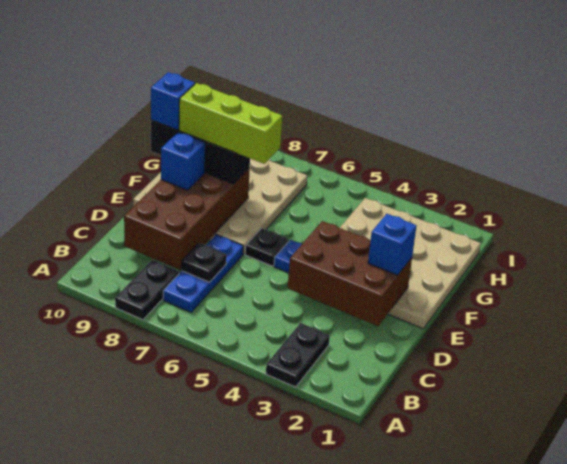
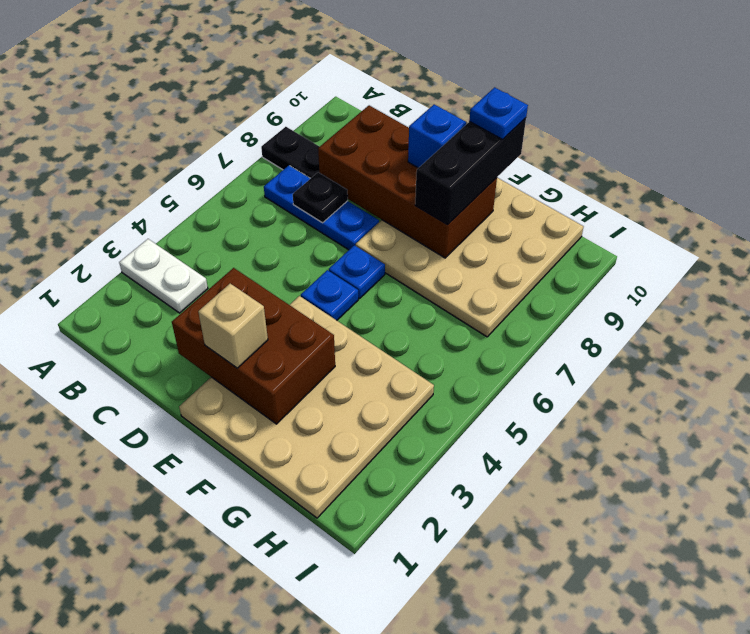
black 1x2 plate [266,323,330,387] -> white 1x2 plate [119,239,208,313]
brown 2x3 brick [288,221,412,326] -> brown 2x3 brick turned to [172,268,335,424]
blue 1x1 brick [368,214,416,275] -> tan 1x1 brick [198,283,268,368]
black 1x1 plate [245,228,289,266] -> blue 1x1 plate [329,245,385,299]
lime 1x3 brick [179,83,282,164] -> none
blue 1x1 brick [151,72,195,130] -> blue 1x1 plate [469,87,528,139]

